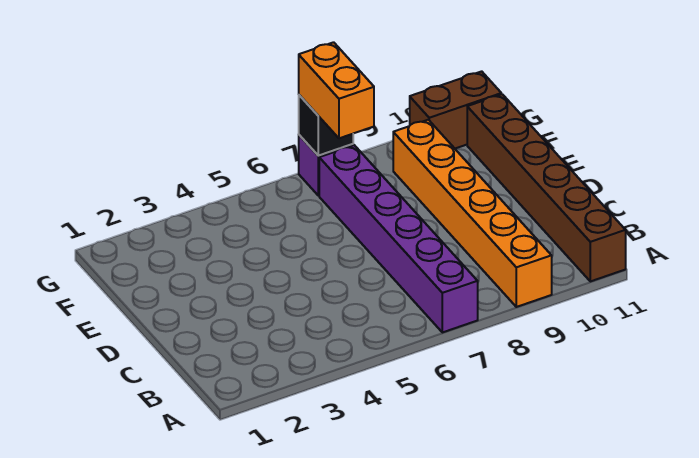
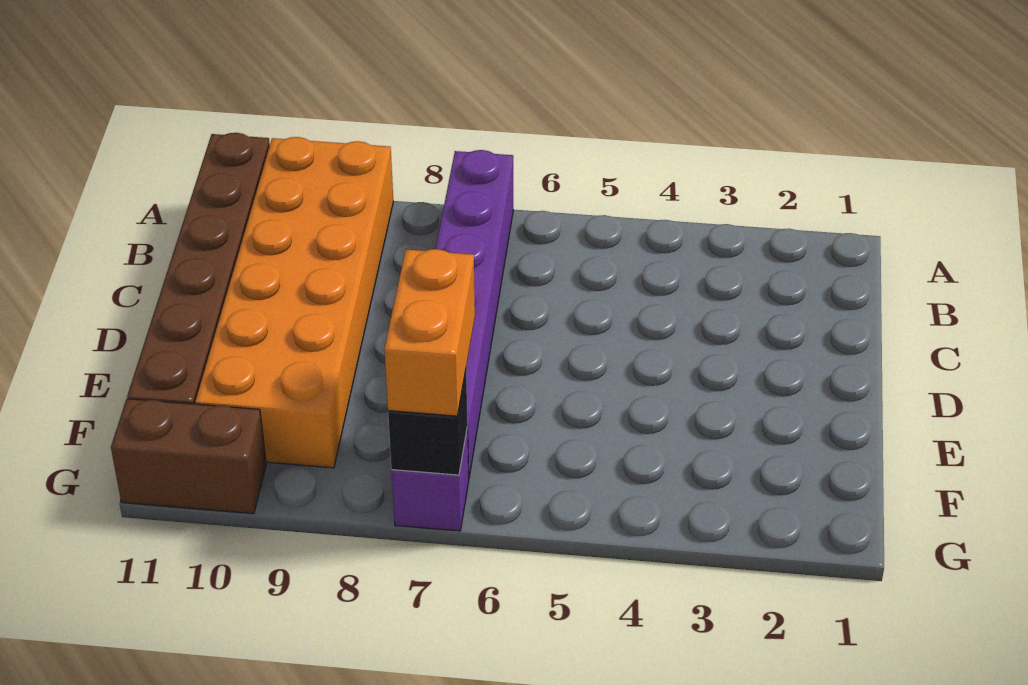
orange 1x6 brick [393,120,552,307] -> orange 2x6 brick [195,137,393,468]

